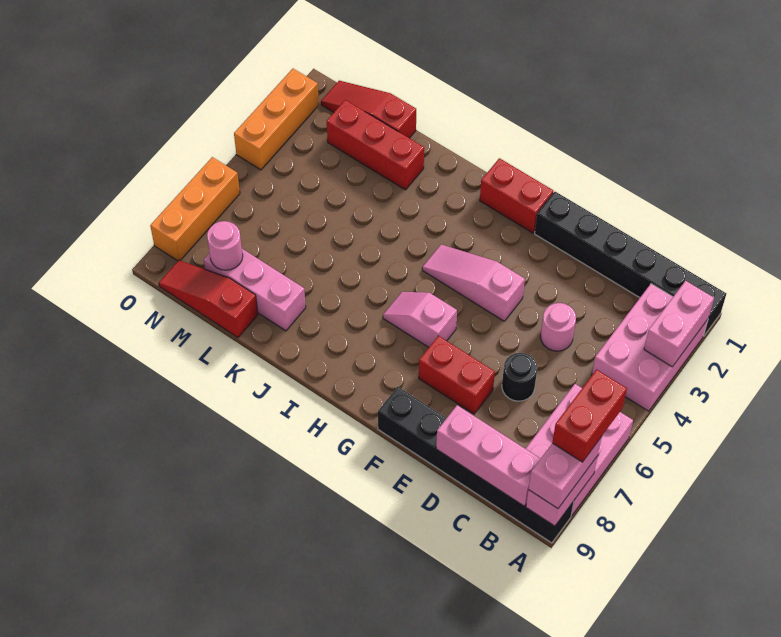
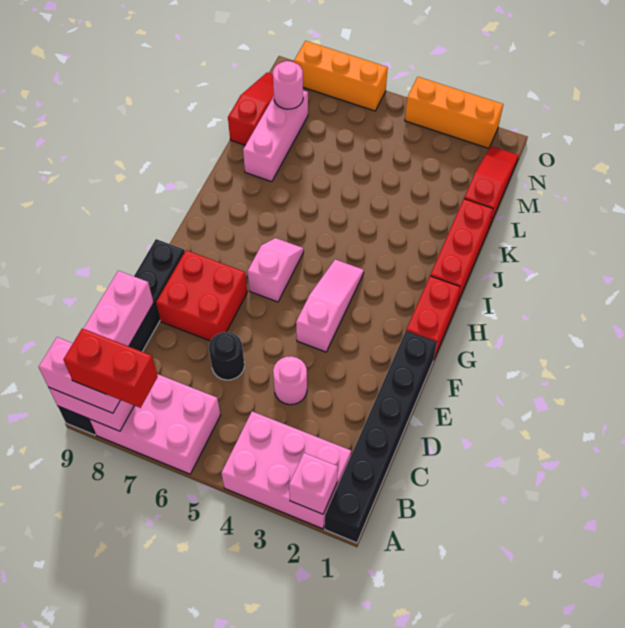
pink 1x2 brick [644,281,714,367] -> pink 1x1 brick [289,453,338,514]
red 1x2 brick [419,336,495,414] -> red 2x2 brick [156,250,247,341]
red 1x3 brick [327,100,424,190] -> red 1x3 brick moved to [430,199,493,303]

